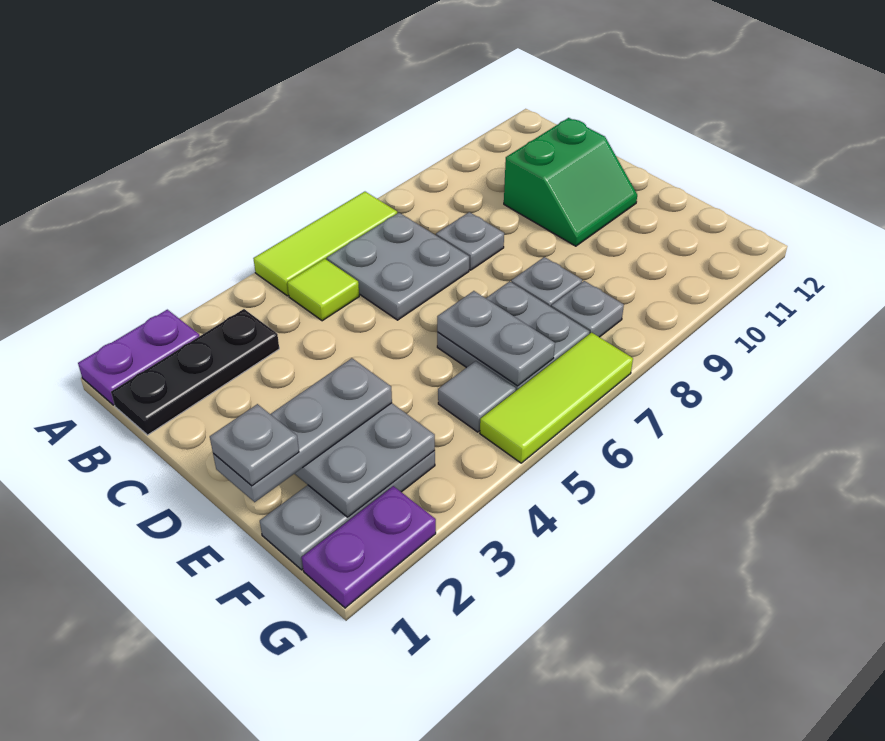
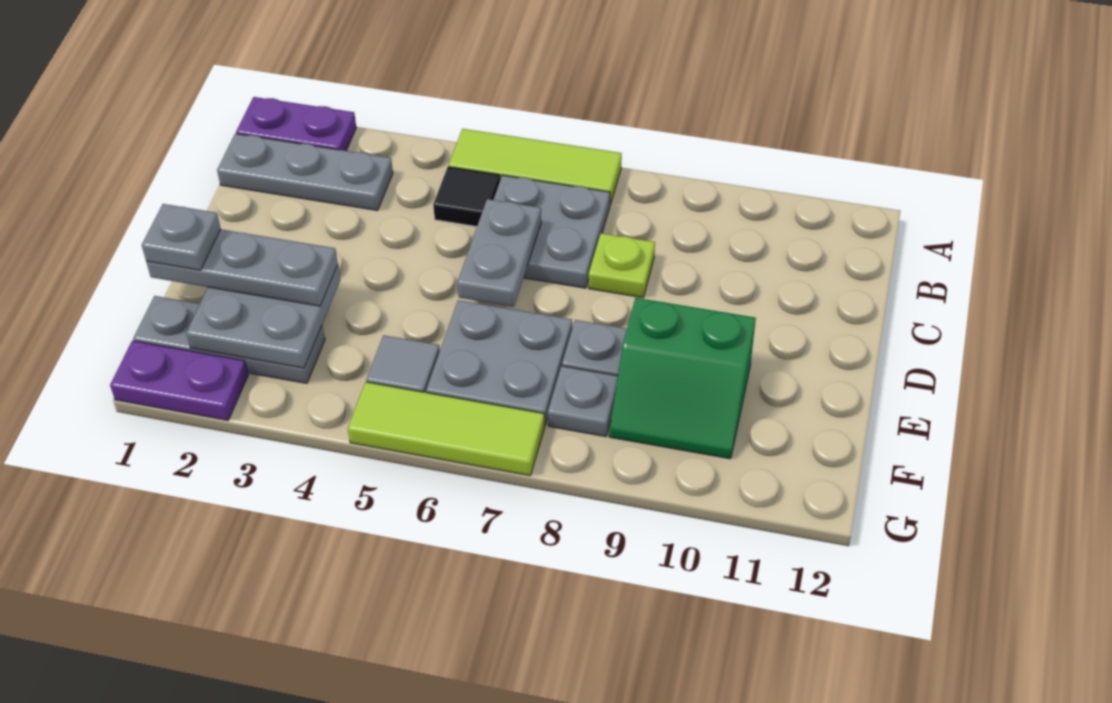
black 1x3 plate [111,309,279,435] -> grey 1x3 plate [217,134,393,211]
lime 1x1 tile [287,259,359,321] -> black 1x1 tile [433,167,500,227]
grey 1x1 plate [436,212,504,270] -> lime 1x1 plate [589,233,655,298]
green 2x2 slope [504,118,637,246] -> green 2x2 slope moved to [609,298,756,459]
grey 1x2 plate [437,291,555,386] -> grey 1x2 plate moved to [457,199,541,307]

